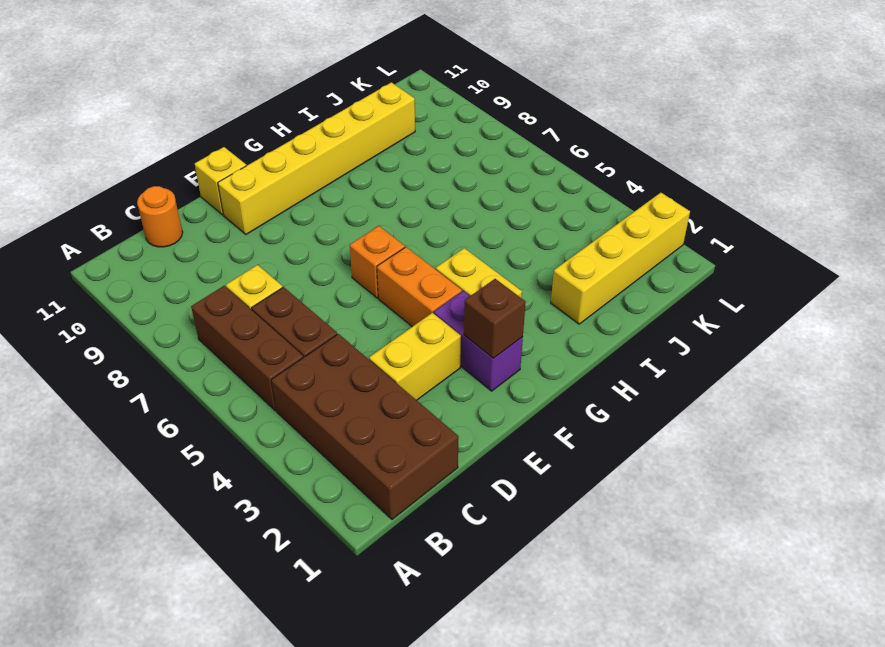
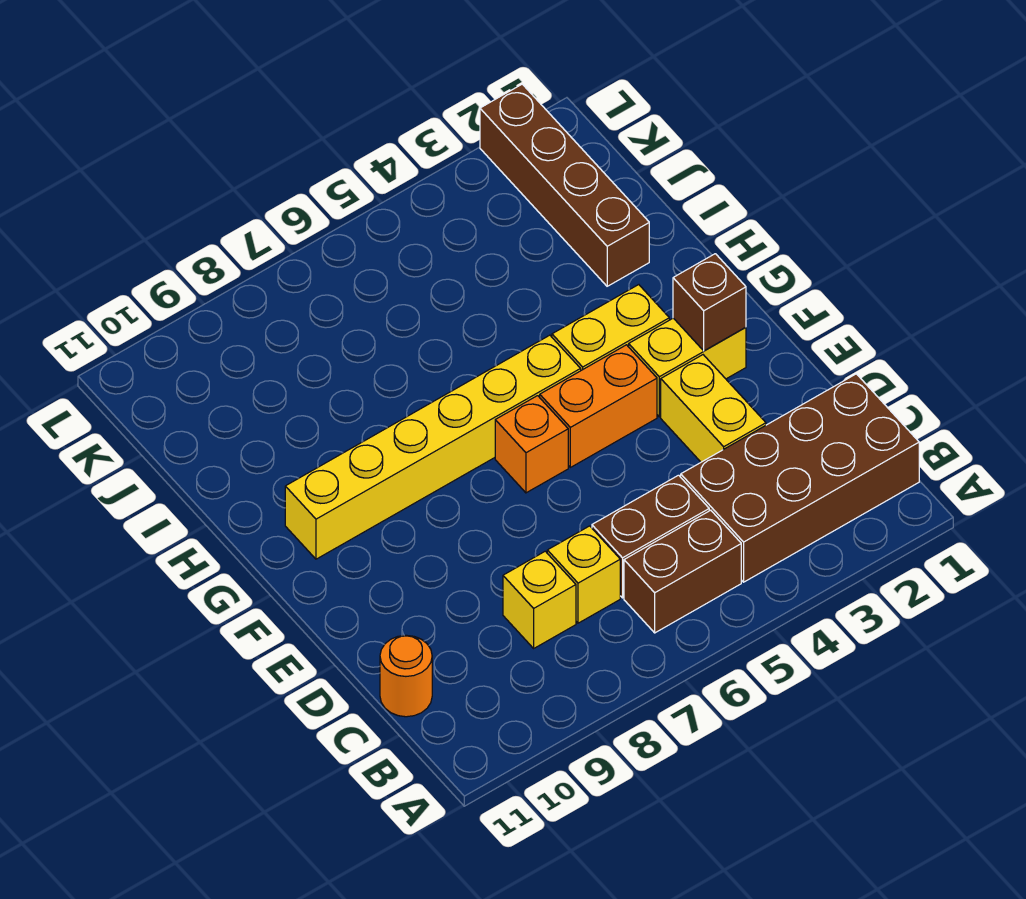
brown 1x3 brick [191,286,303,411] -> brown 1x2 brick [624,510,741,633]
yellow 1x6 brick [218,82,415,234] -> yellow 1x6 brick turned to [285,335,581,559]
yellow 1x1 brick [195,147,246,215] -> yellow 1x1 brick moved to [503,551,576,648]
purple 1x2 brick [434,291,523,391] -> yellow 1x2 brick [629,318,746,417]
yellow 1x4 brick [551,193,690,324] -> brown 1x4 brick [480,84,649,286]

